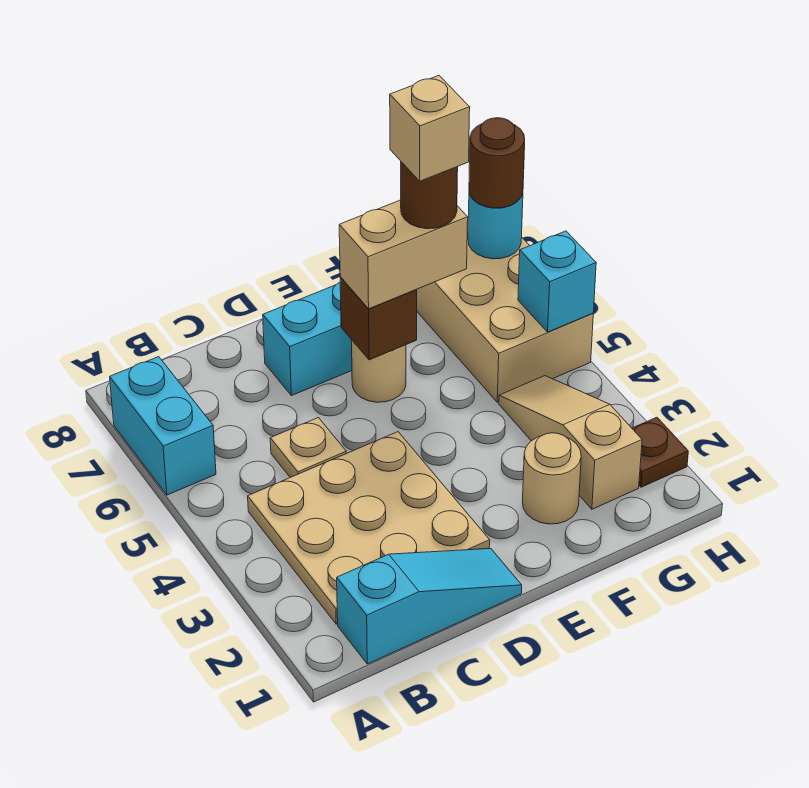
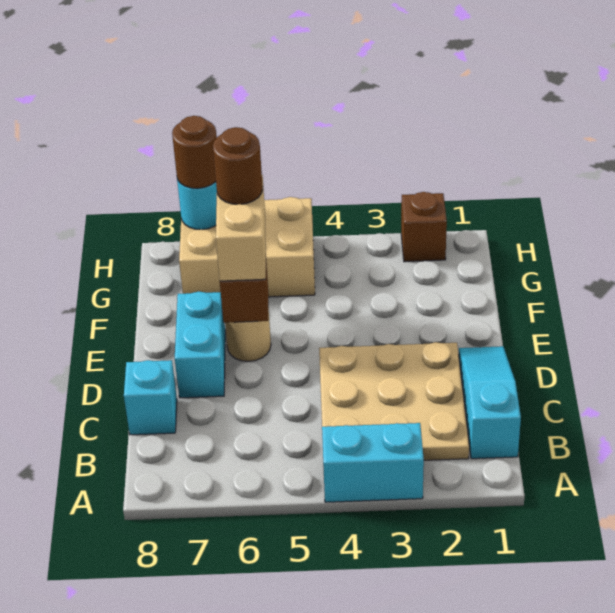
cyan 1x2 brick [110,357,216,495] -> cyan 1x2 brick moved to [322,423,424,502]
tan 1x1 plate [270,418,346,477] -> none
tan 1x1 round brick [522,433,581,524] -> none
tan 1x1 brick [390,76,470,181] -> none
tan 1x3 slope [499,376,642,509] -> none
brown 1x1 plate [632,417,688,487] -> brown 1x1 brick [401,192,447,262]
cyan 1x1 brick [518,231,596,332] -> cyan 1x1 brick moved to [124,360,177,435]

